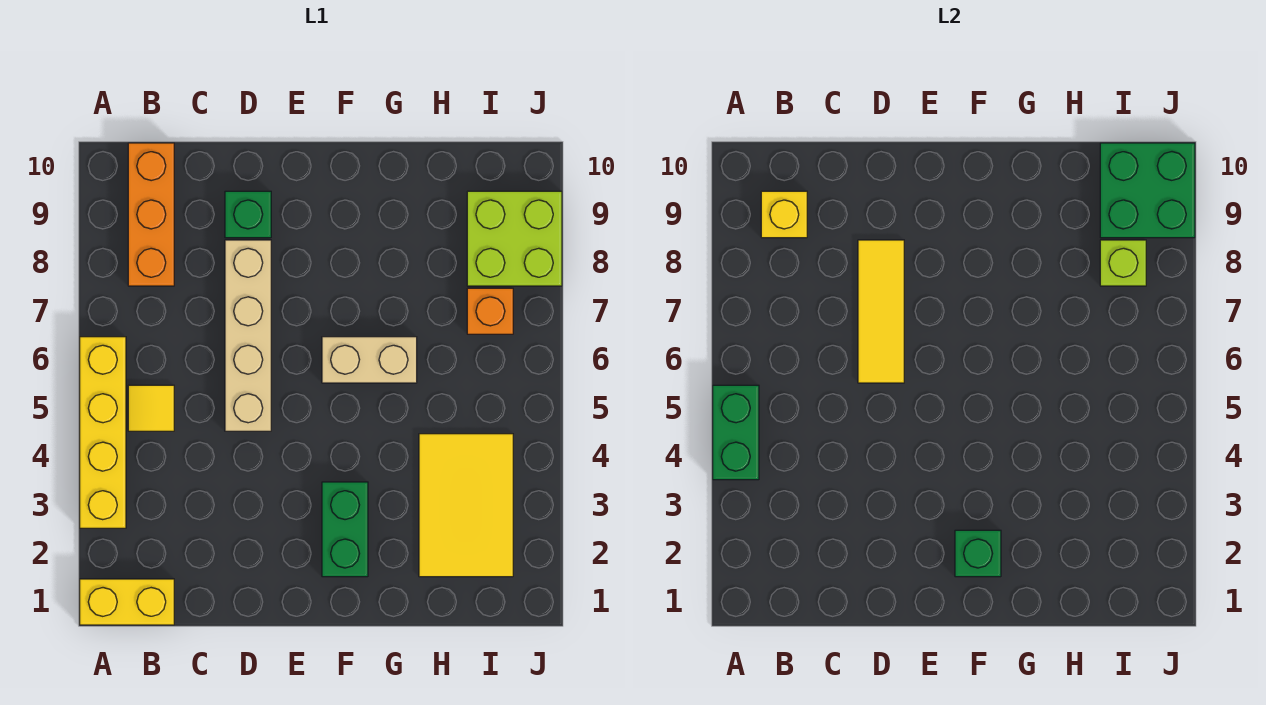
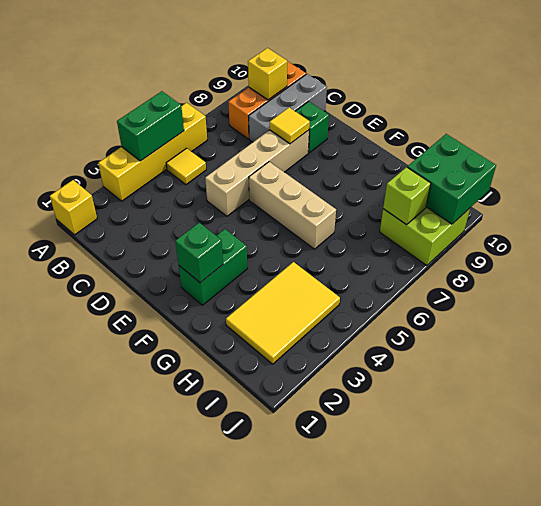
yellow 1x2 brick [80,579,174,625] -> yellow 1x1 brick [50,180,97,235]
none -> grey 1x3 brick [249,74,327,142]
yellow 1x3 tile [858,240,904,383] -> yellow 1x1 tile [270,108,310,144]
tan 1x2 brick [322,337,417,383] -> tan 1x3 brick [249,162,336,249]
orange 1x1 brick [467,288,513,334] -> none

